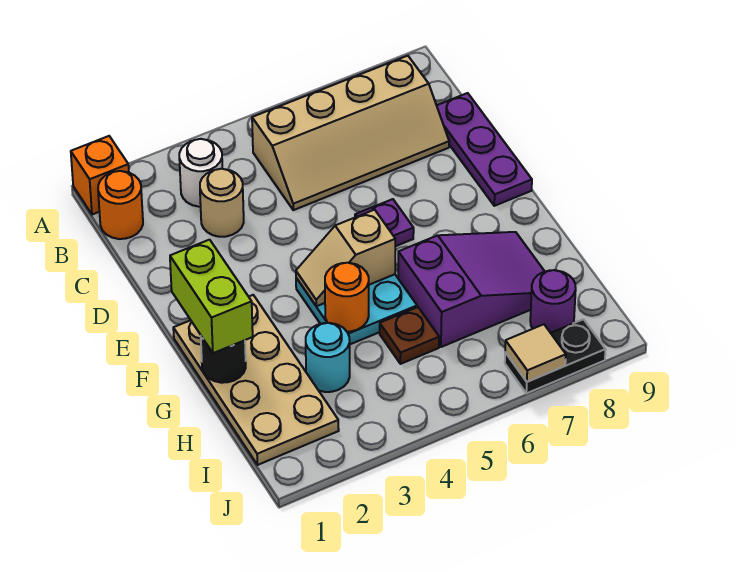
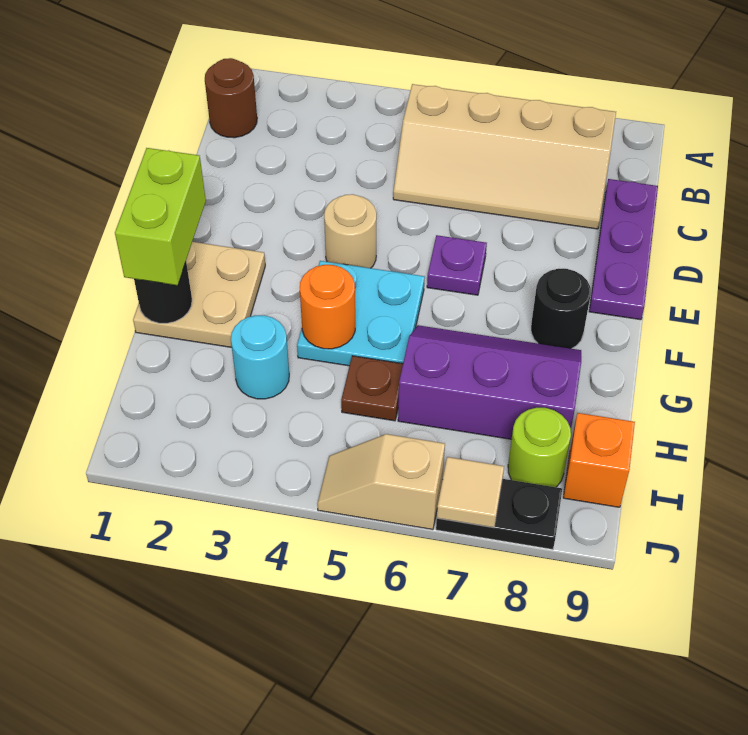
orange 1x1 brick [71,136,129,215] -> orange 1x1 brick moved to [563,413,635,507]
orange 1x1 round brick [98,171,143,239] -> brown 1x1 round brick [205,58,257,138]
white 1x1 round brick [179,139,222,207] -> none
tan 1x1 round brick [200,169,244,237] -> tan 1x1 round brick moved to [324,194,376,268]
tan 2x4 plate [173,295,339,465] -> tan 2x2 plate [133,242,265,347]
tan 1x2 slope [296,210,395,306] -> tan 1x2 slope moved to [317,434,445,529]
none -> black 1x1 round brick [531,269,591,349]
purple 2x3 slope [398,232,545,347] -> purple 2x3 slope turned to [398,325,581,439]
purple 1x1 round brick [530,270,576,333] -> lime 1x1 round brick [508,408,571,487]

